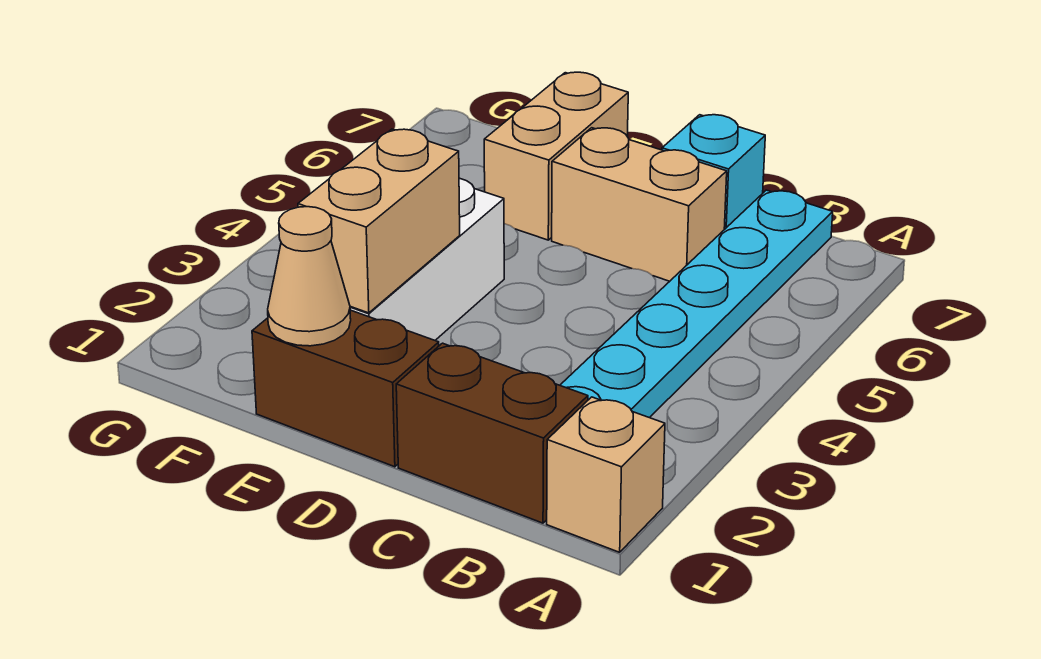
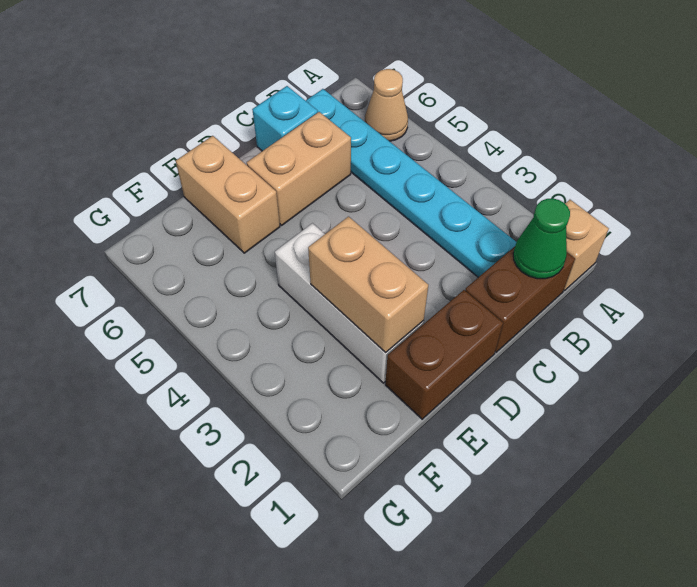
none -> green 1x1 cone [513,198,570,279]
tan 1x1 cone [268,207,351,346] -> tan 1x1 cone moved to [365,69,408,141]

